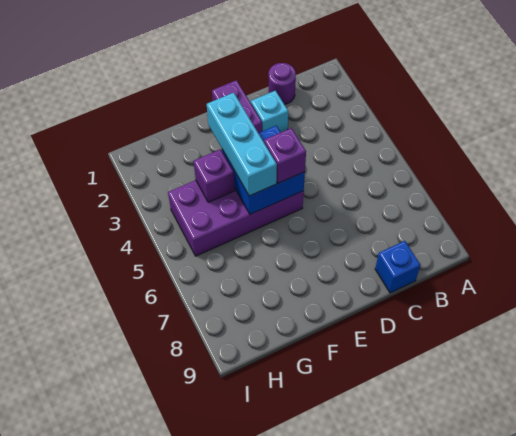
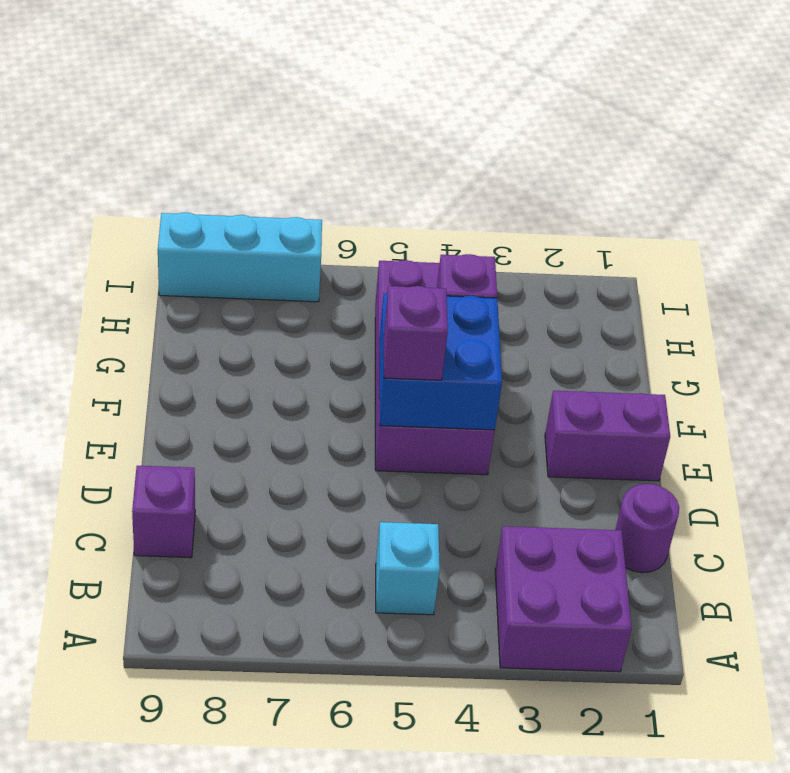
none -> purple 2x2 brick [495,526,632,672]
blue 1x1 brick [375,241,420,293] -> purple 1x1 brick [132,466,195,558]
cyan 1x1 brick [251,91,288,132] -> cyan 1x1 brick moved to [376,522,440,615]
cyan 1x3 brick [207,93,277,196] -> cyan 1x3 brick moved to [158,212,322,302]

